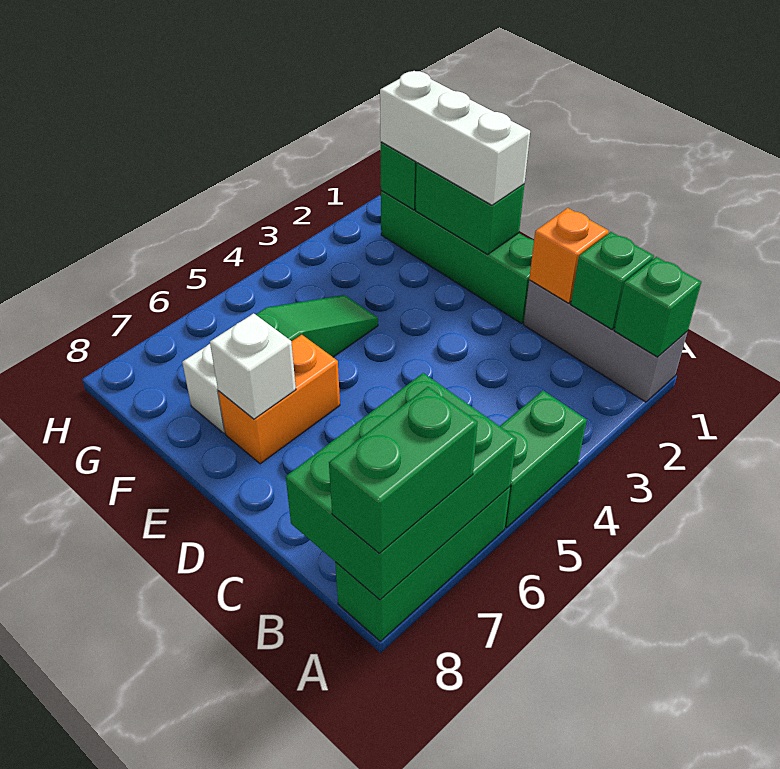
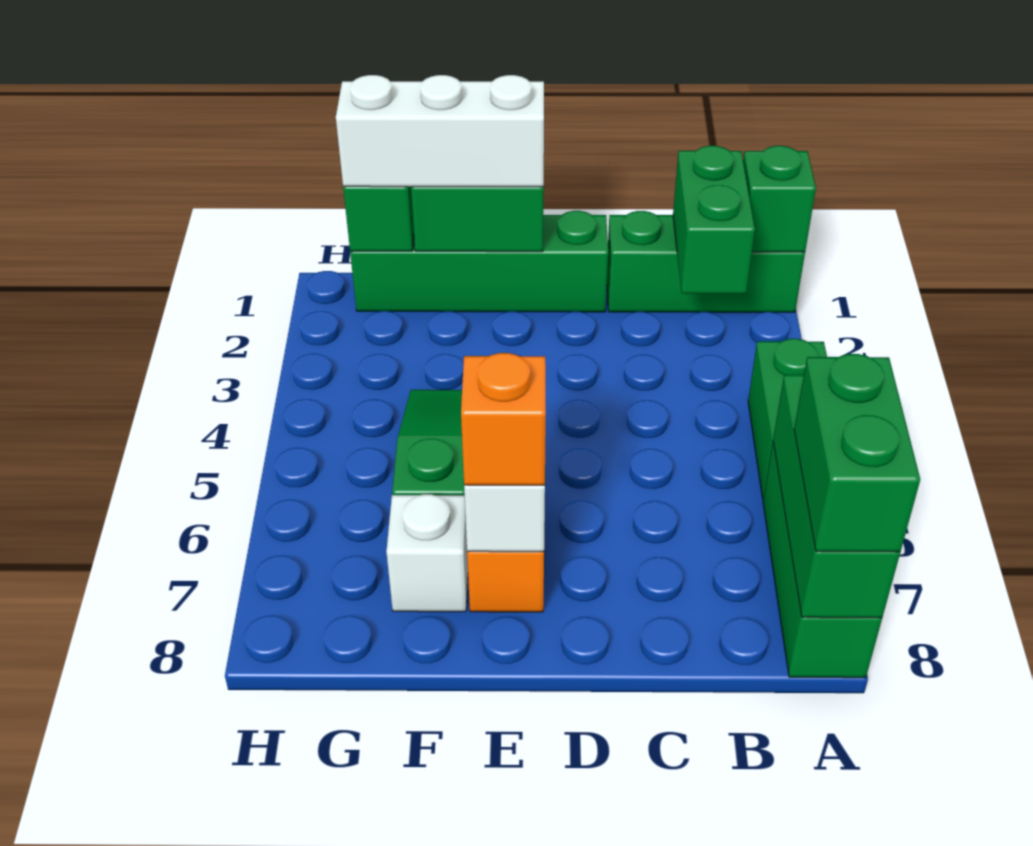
grey 1x3 brick [524,280,688,402] -> green 1x3 brick [607,211,805,312]
green 2x3 brick [286,373,516,600] -> green 1x3 brick [773,375,900,618]
green 1x1 brick [571,232,654,329] -> green 1x2 brick [673,146,755,294]
orange 1x1 brick [529,208,609,303] -> orange 1x1 brick moved to [461,353,546,485]

